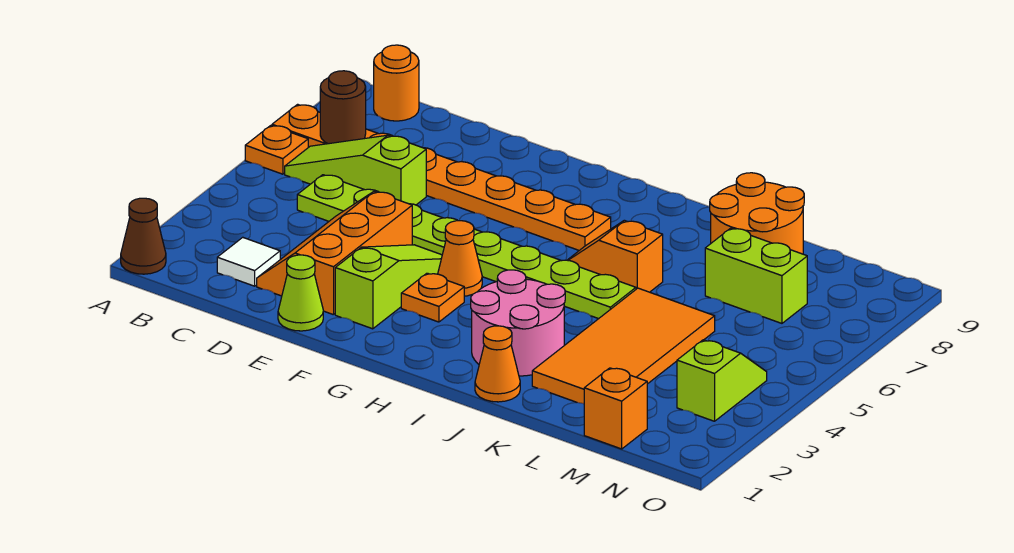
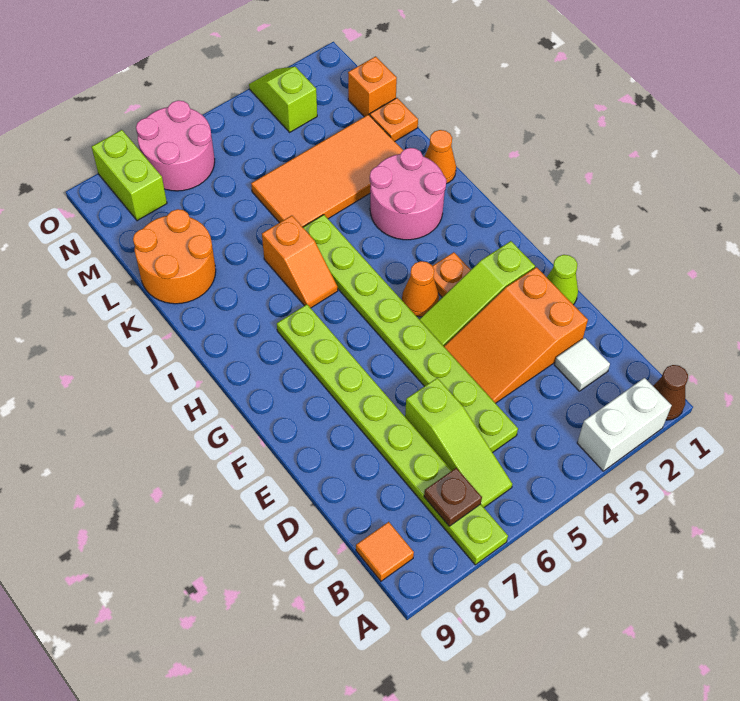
none -> white 1x2 brick [577,378,672,471]
orange 1x1 plate [245,126,308,174] -> orange 1x1 plate moved to [370,98,418,141]
orange 1x8 plate [272,104,611,250] -> lime 1x8 plate [277,304,508,565]
brown 1x1 round brick [320,71,366,144] -> brown 1x1 plate [424,468,482,526]
orange 1x1 round brick [374,45,419,121] -> orange 1x1 tile [356,522,414,581]
orange 2x3 slope [257,191,412,315] -> orange 2x3 slope turned to [444,267,588,403]
lime 1x2 brick [705,228,807,323] -> lime 1x2 brick moved to [92,130,167,221]
lime 1x2 slope [677,340,767,421] -> lime 1x2 slope turned to [249,67,317,132]
none -> pink 2x2 round brick [136,100,215,191]

